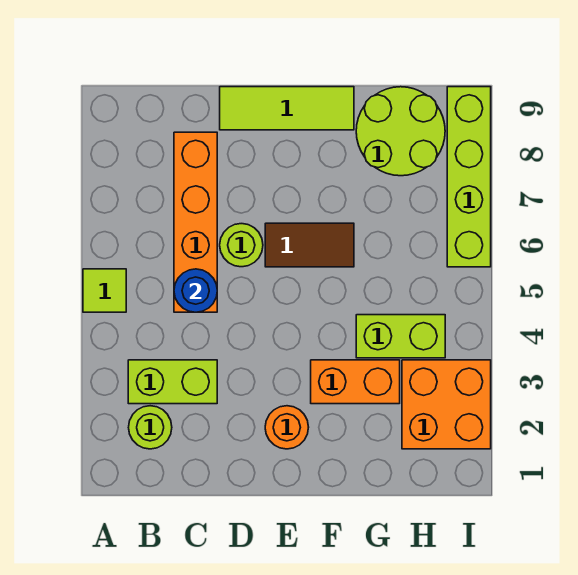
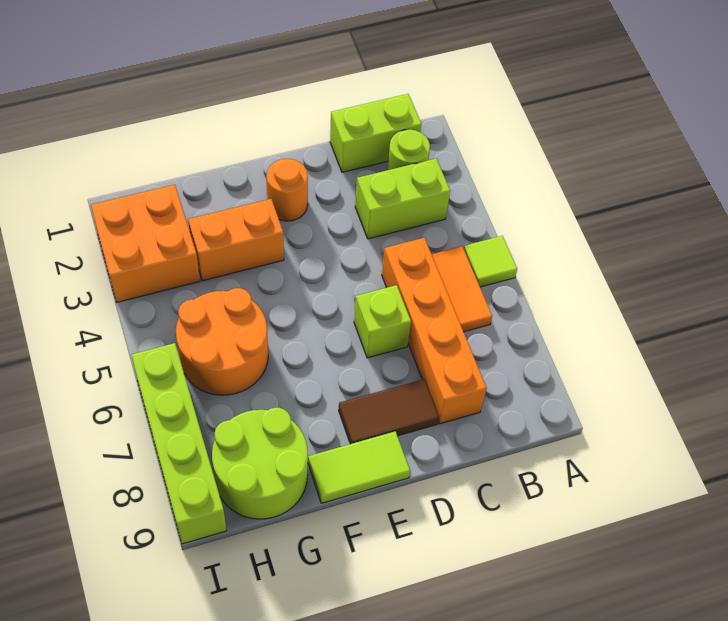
none -> orange 1x2 tile [432,246,492,332]
blue 1x1 round brick [174,269,217,312] -> none
lime 1x1 round brick [220,224,263,267] -> lime 1x1 brick [354,285,411,358]
lime 1x3 tile [220,87,354,130] -> lime 1x2 tile [308,431,410,503]
brown 1x2 tile [265,223,354,267] -> brown 1x2 tile moved to [339,379,439,444]
lime 1x2 brick [356,315,445,358] -> lime 1x2 brick moved to [330,94,422,172]
none -> orange 2x2 round brick [176,288,268,395]

